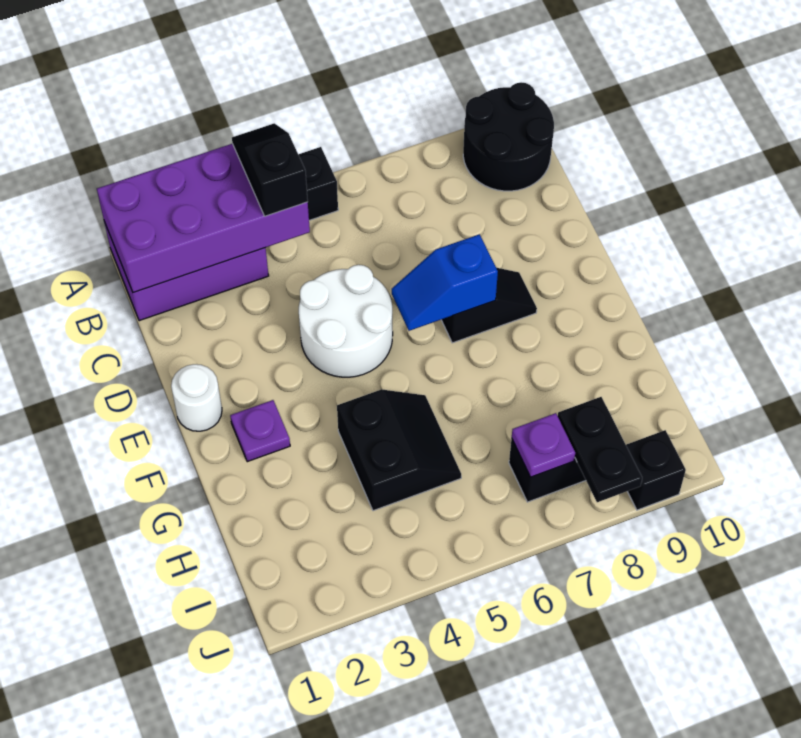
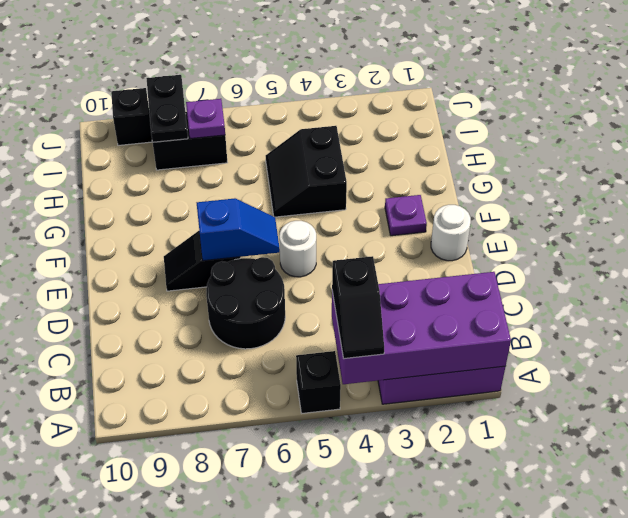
black 2x2 round brick [463,82,554,191] -> black 2x2 round brick moved to [206,257,285,349]
white 2x2 round brick [299,265,393,377] -> white 1x1 round brick [279,221,316,277]

